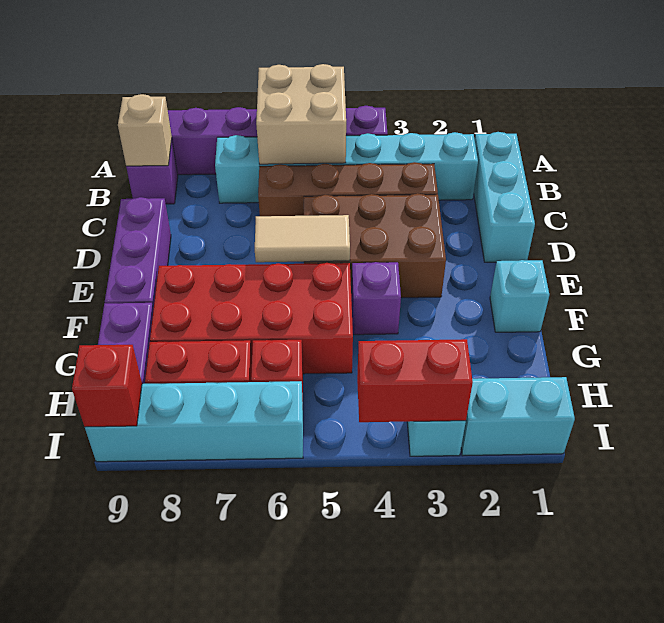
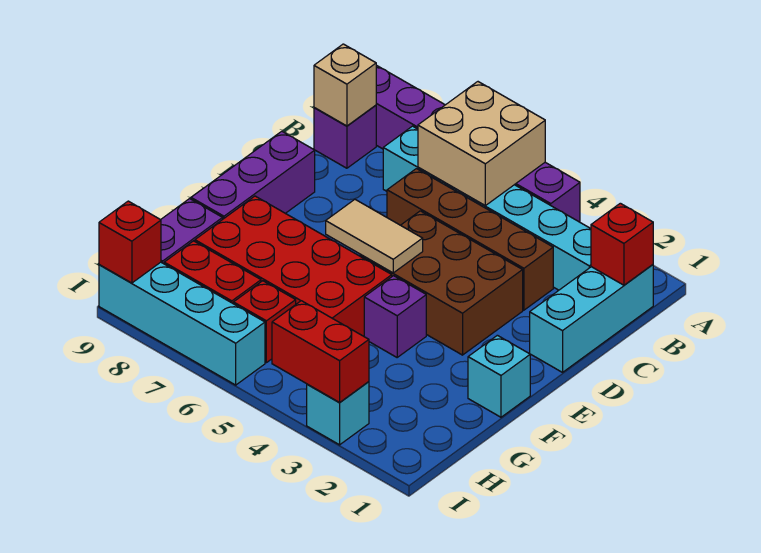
none -> red 1x1 brick [591,203,653,285]
cyan 1x2 brick [461,377,575,456] -> none

